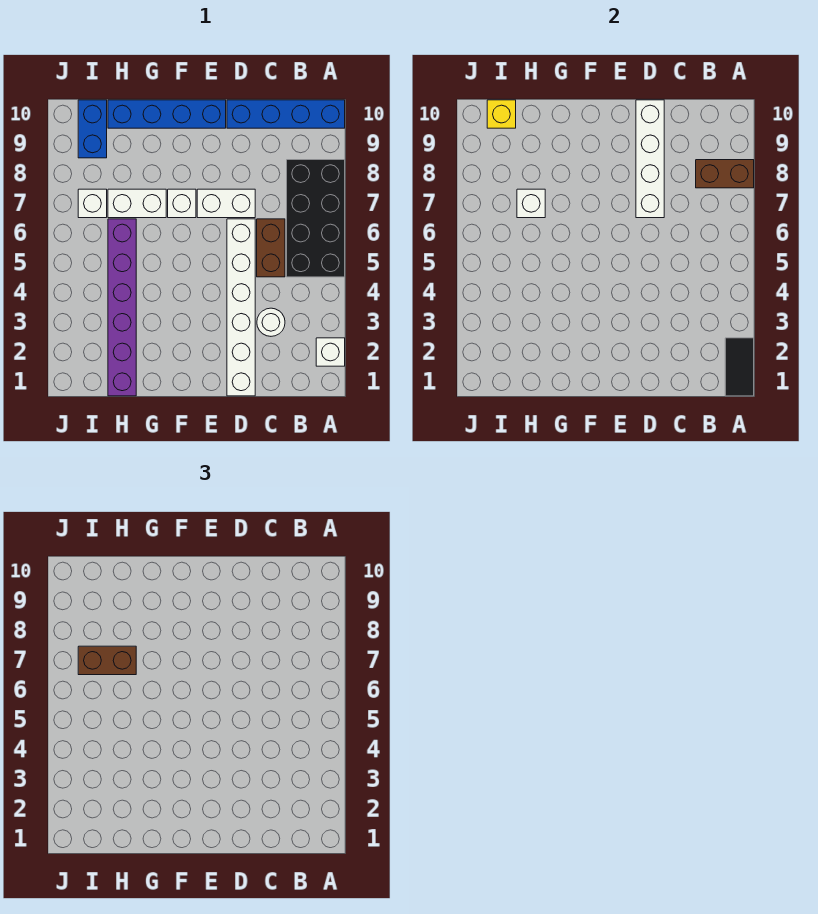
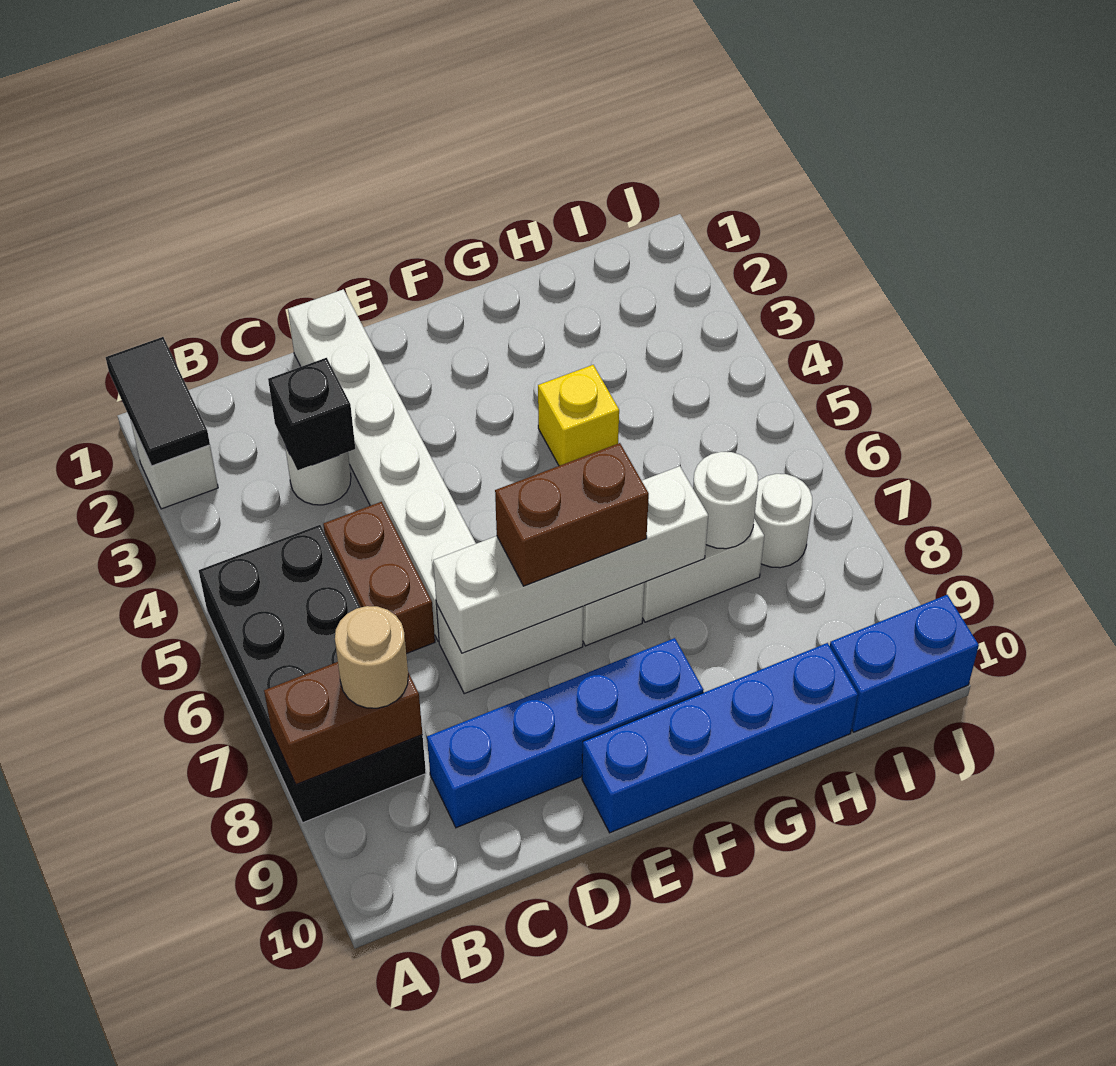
blue 1x4 brick [227,100,345,128] -> blue 1x4 brick moved to [427,638,703,828]
none -> tan 1x1 round brick [335,606,408,708]
none -> black 1x1 brick [268,358,355,470]
white 1x4 brick [636,100,664,218] -> white 1x4 brick turned to [433,466,708,653]
purple 1x6 brick [108,219,136,396] -> none
white 1x1 brick [517,189,545,218] -> white 1x1 round brick [693,452,758,549]
brown 1x2 brick [78,646,136,675] -> brown 1x2 brick moved to [495,443,649,586]
white 1x1 brick [78,189,107,218] -> white 1x1 round brick [754,474,812,568]
blue 1x2 brick [78,100,107,158] -> blue 1x2 brick turned to [830,595,979,732]
yellow 1x1 brick [487,100,516,128] -> yellow 1x1 brick moved to [538,365,619,466]

